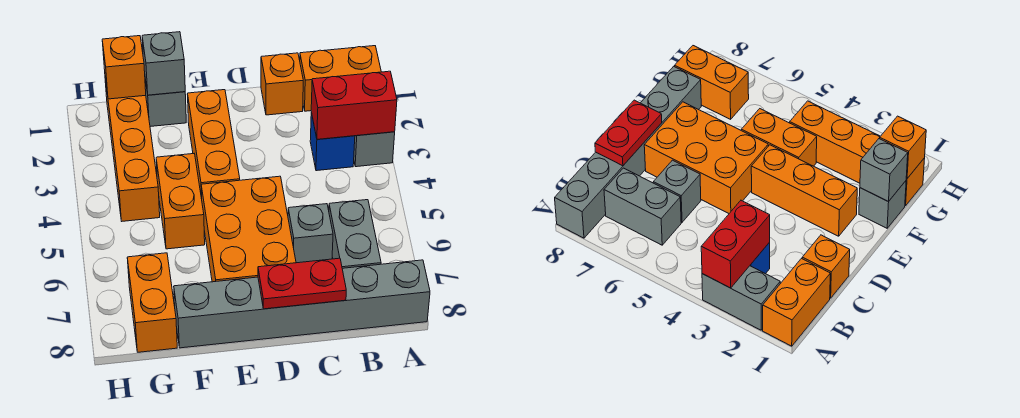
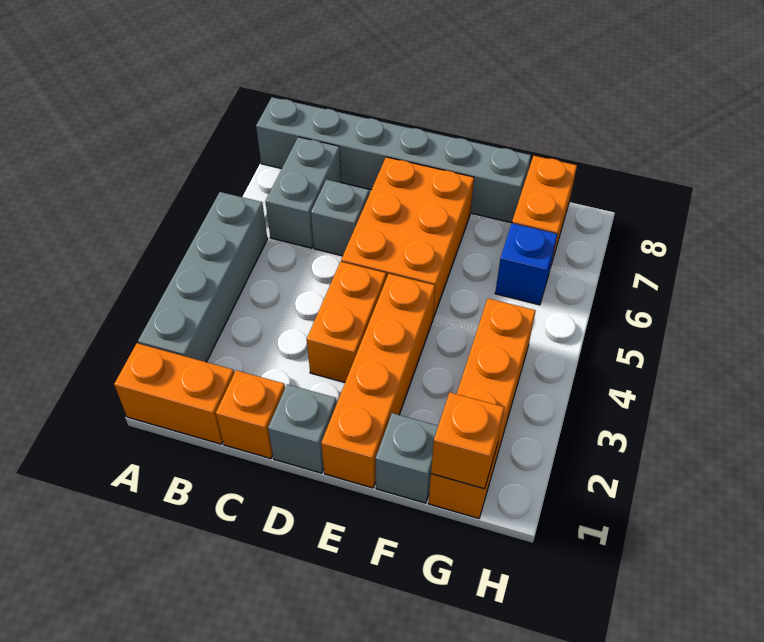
grey 1x2 brick [354,132,395,167] -> grey 1x4 brick [138,192,267,362]
red 1x2 brick [311,71,397,139] -> none
blue 1x1 brick [310,112,355,171] -> blue 1x1 brick moved to [495,223,558,305]
red 1x2 plate [258,258,346,309] -> none
orange 1x3 brick [188,90,240,199] -> orange 1x4 brick [321,274,435,488]
grey 1x1 brick [142,32,185,95] -> grey 1x1 brick moved to [268,384,337,473]
orange 1x2 brick [156,154,205,249] -> orange 1x2 brick moved to [307,262,386,382]

